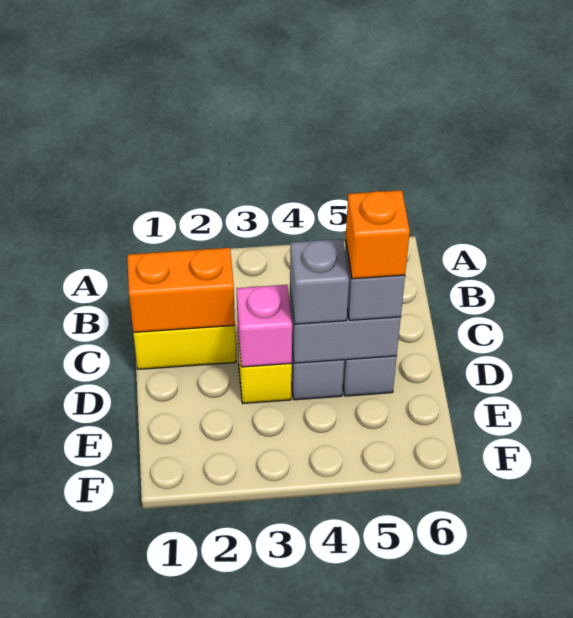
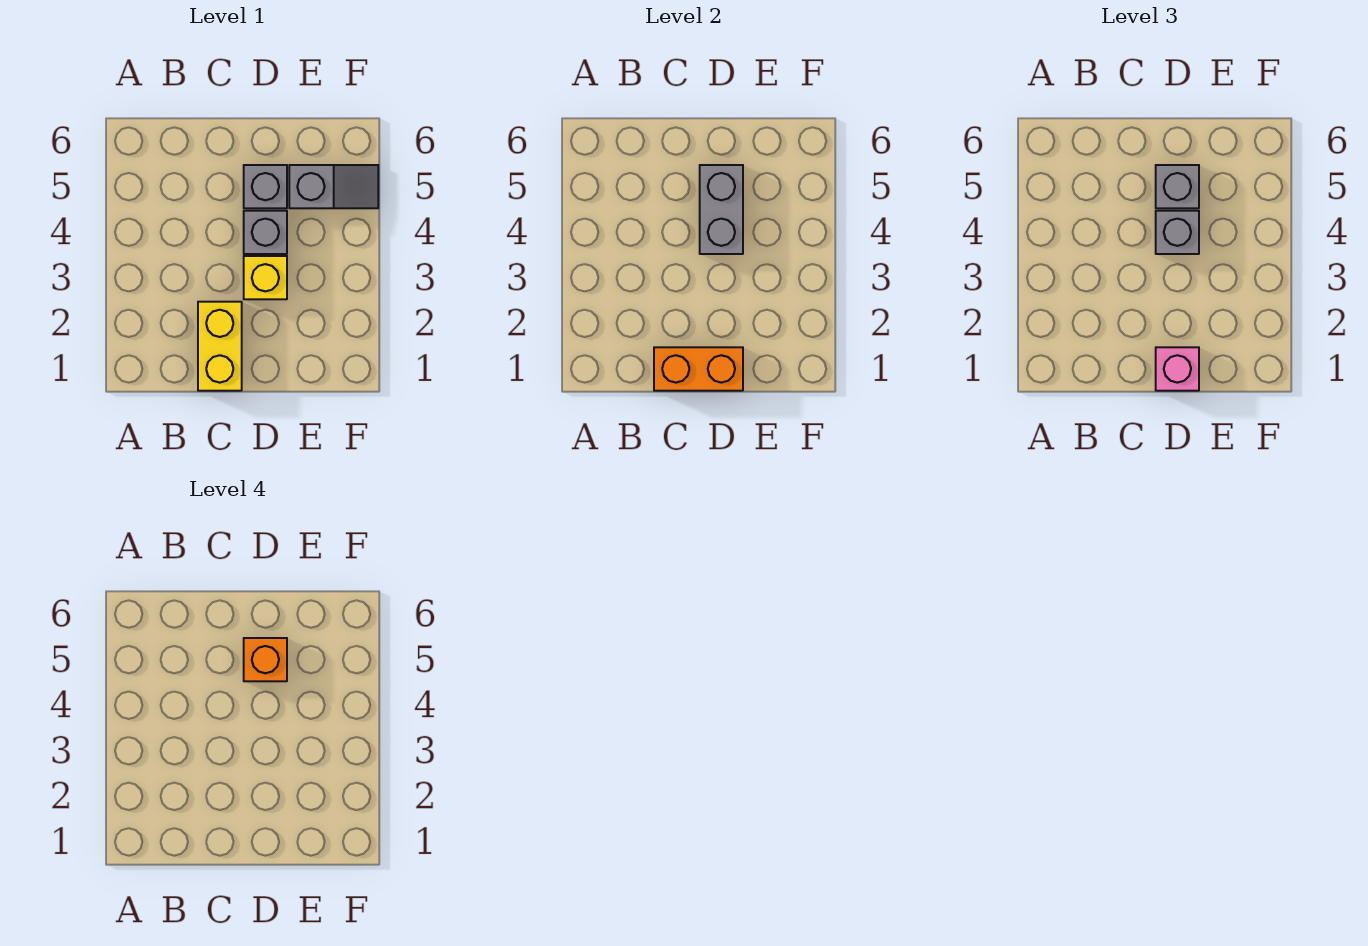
orange 1x2 brick [127,248,235,332] -> orange 1x2 brick turned to [654,347,743,391]
pink 1x1 brick [237,285,292,367] -> pink 1x1 brick moved to [1156,347,1199,391]
none -> grey 1x2 slope [289,165,378,208]

